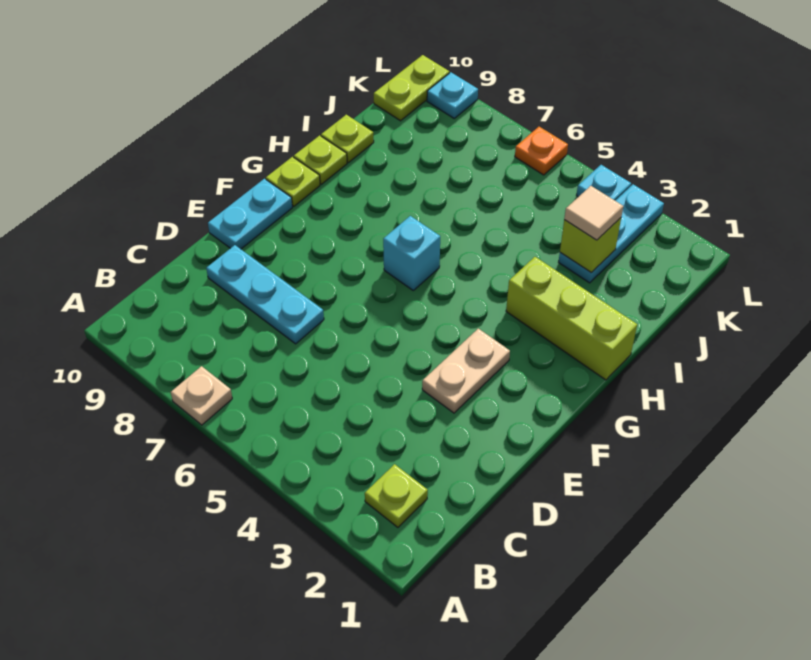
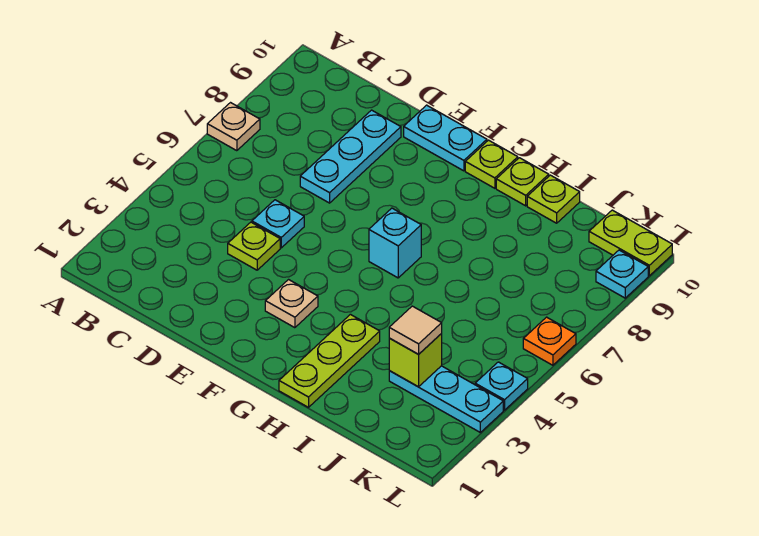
lime 1x1 plate [365,464,428,527] -> lime 1x1 plate moved to [228,222,280,270]
none -> cyan 1x1 plate [252,200,304,248]
tan 1x2 plate [422,329,510,413] -> tan 1x1 plate [265,280,318,328]
lime 1x3 brick [506,257,637,380] -> lime 1x3 plate [279,314,380,407]

